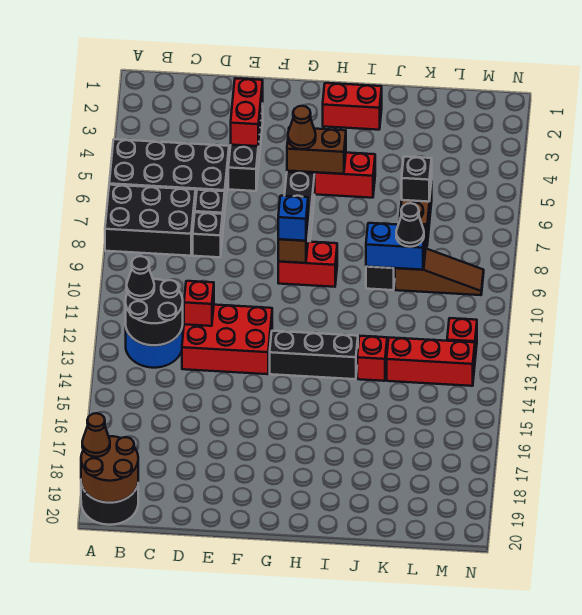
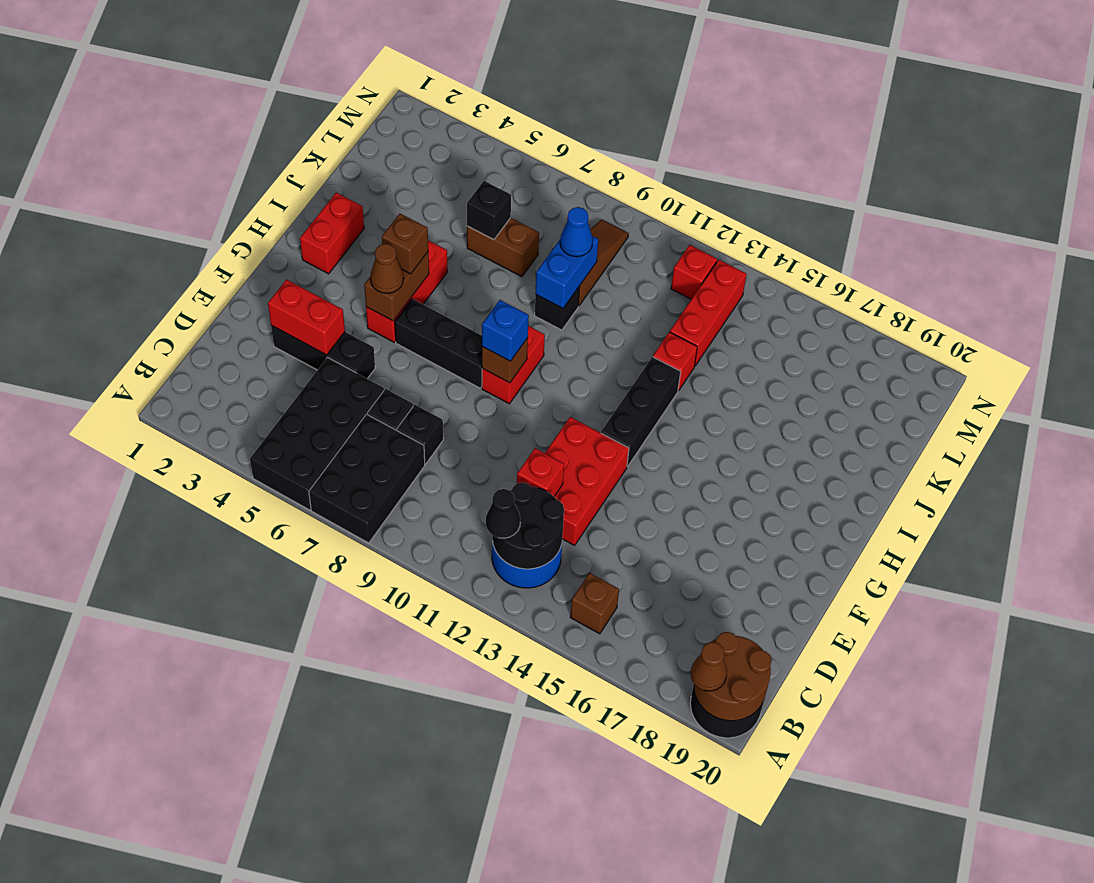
none -> brown 1x1 brick [570,573,619,634]
none -> brown 1x1 brick [382,214,428,274]
black 1x1 cone [396,203,424,247] -> blue 1x1 cone [560,207,593,257]

